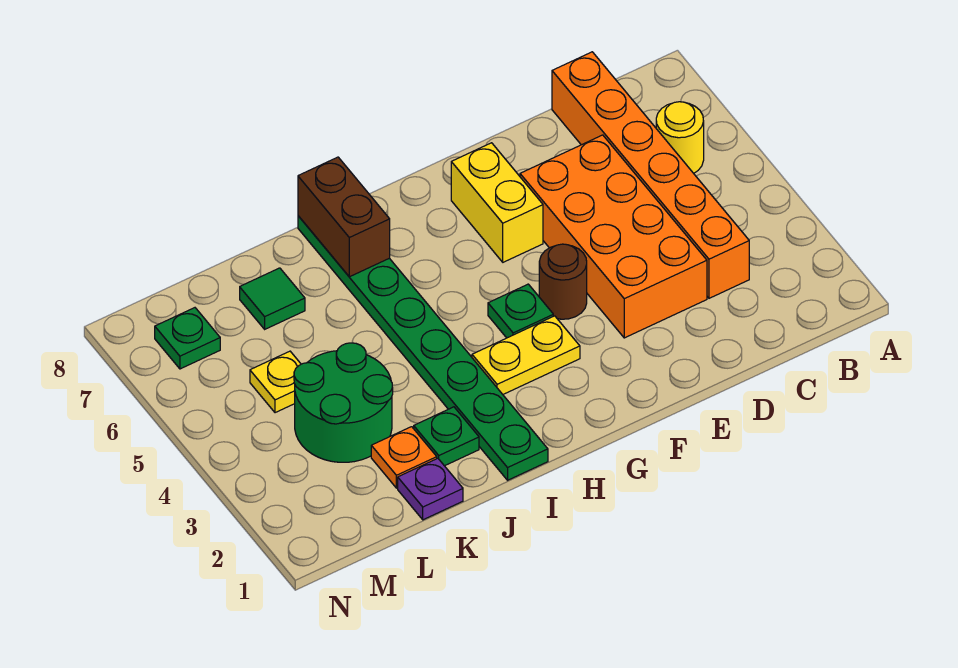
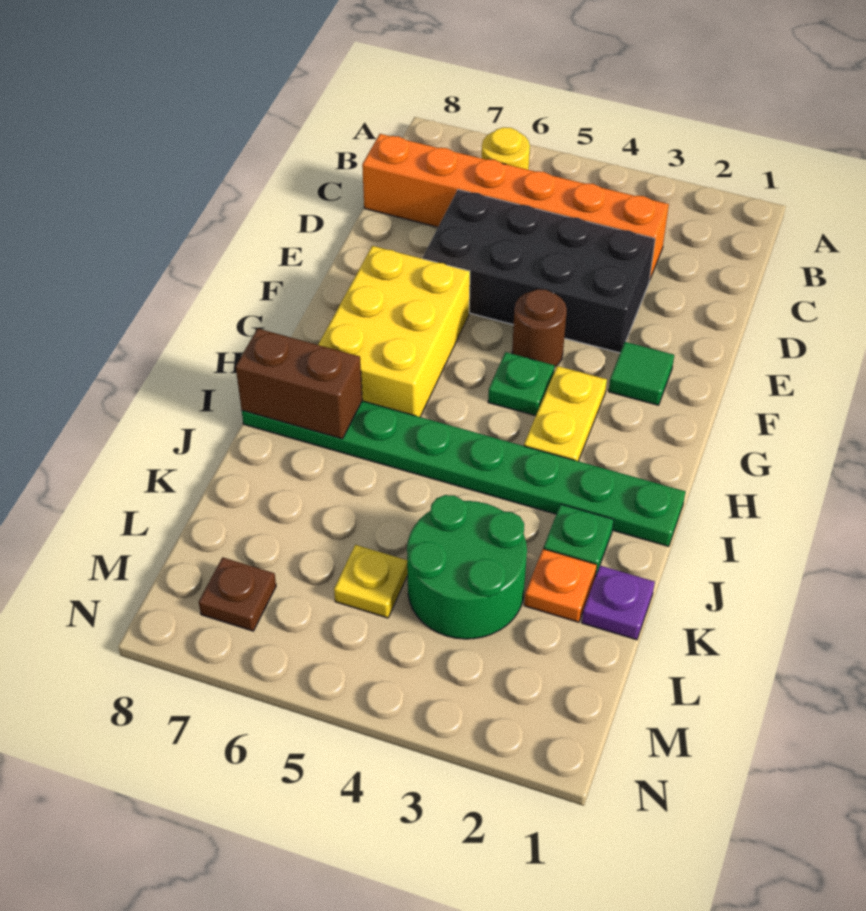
orange 2x4 brick [520,135,707,338] -> black 2x4 brick [423,190,655,353]
yellow 1x2 brick [451,143,543,262] -> yellow 2x3 brick [318,246,470,417]
green 1x1 tile [240,268,305,329] -> green 1x1 tile moved to [609,342,674,405]
green 1x1 plate [155,308,220,369] -> brown 1x1 plate [199,557,276,631]

